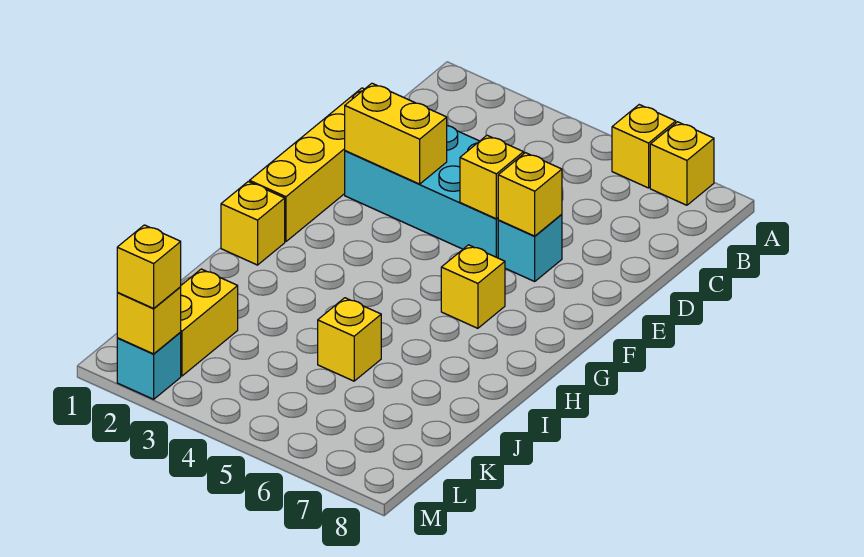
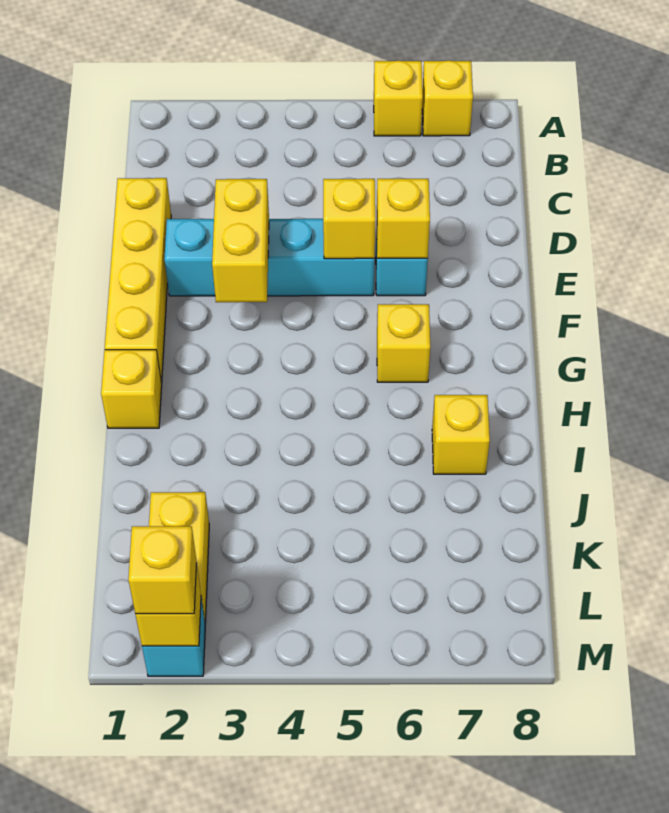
cyan 2x4 brick [345,126,498,258] -> cyan 1x4 brick [164,219,375,296]
yellow 1x2 brick [345,83,447,184] -> yellow 1x2 brick turned to [212,179,269,302]
yellow 1x1 brick [318,298,381,381] -> yellow 1x1 brick moved to [432,395,490,474]

